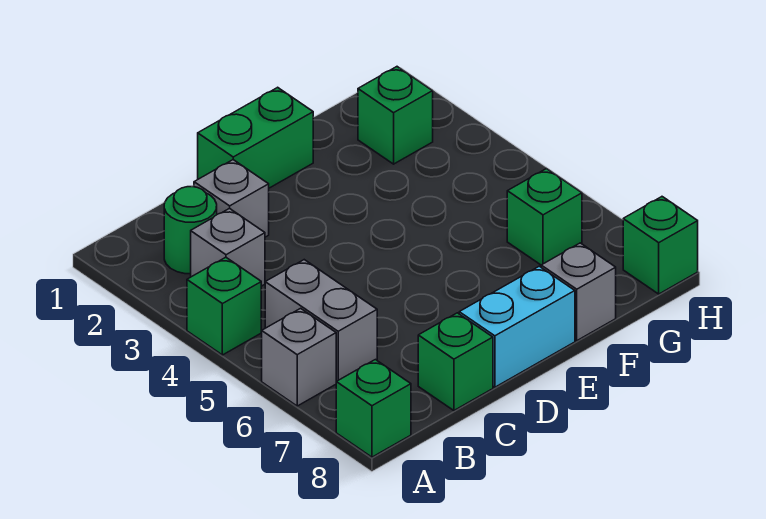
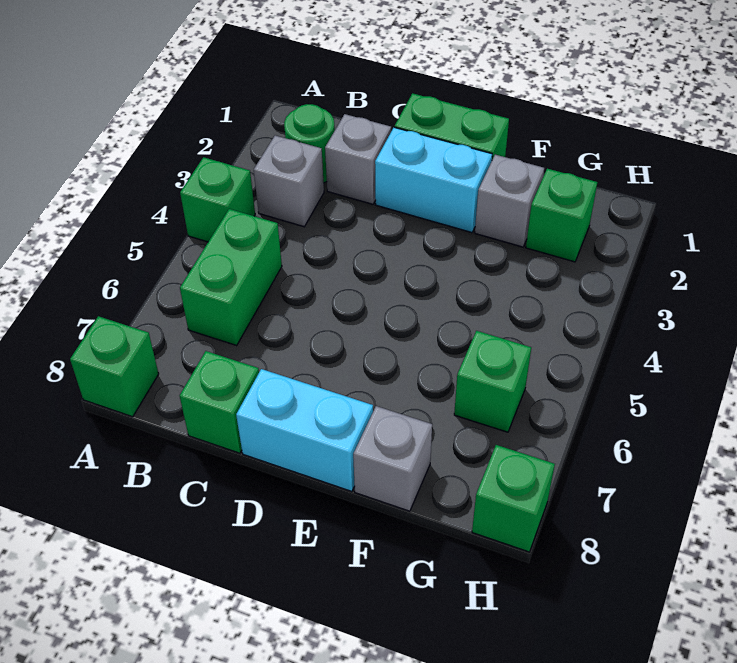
grey 1x1 brick [262,308,336,406] -> grey 1x1 brick moved to [475,155,544,247]
grey 1x2 brick [265,260,377,381] -> green 1x2 brick [180,209,282,345]
none -> cyan 1x2 brick [375,127,492,233]

